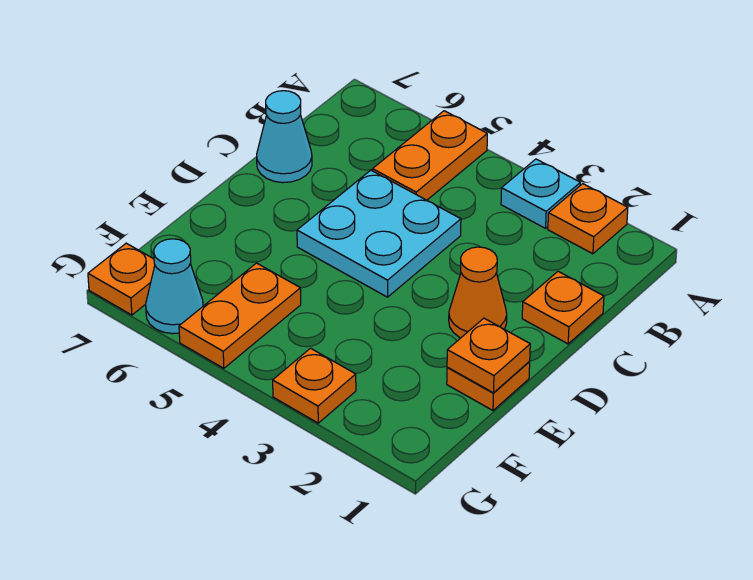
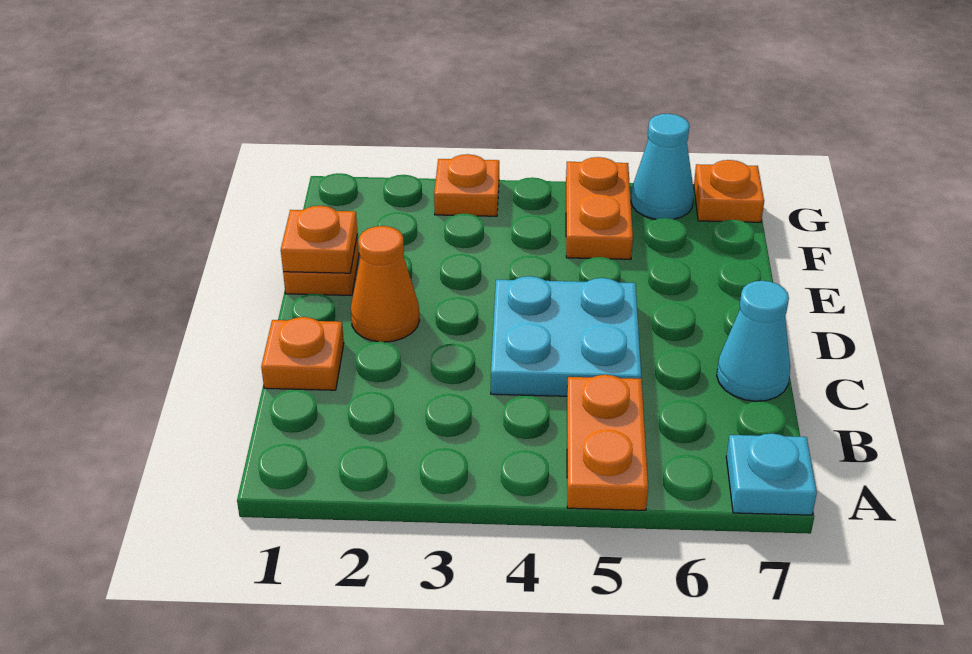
orange 1x1 plate [548,184,628,254] -> none
cyan 1x1 plate [501,159,580,228] -> cyan 1x1 plate moved to [726,433,817,515]

